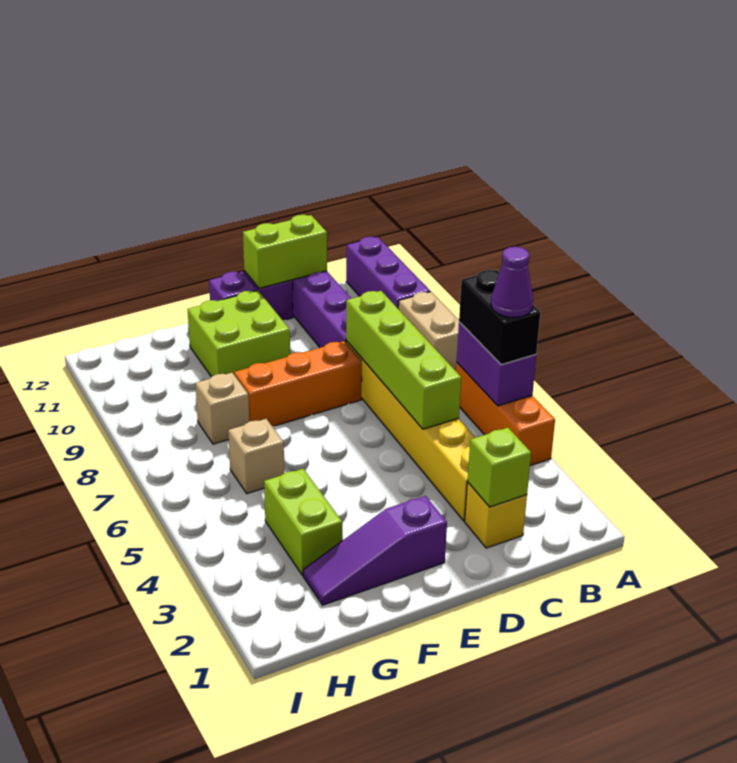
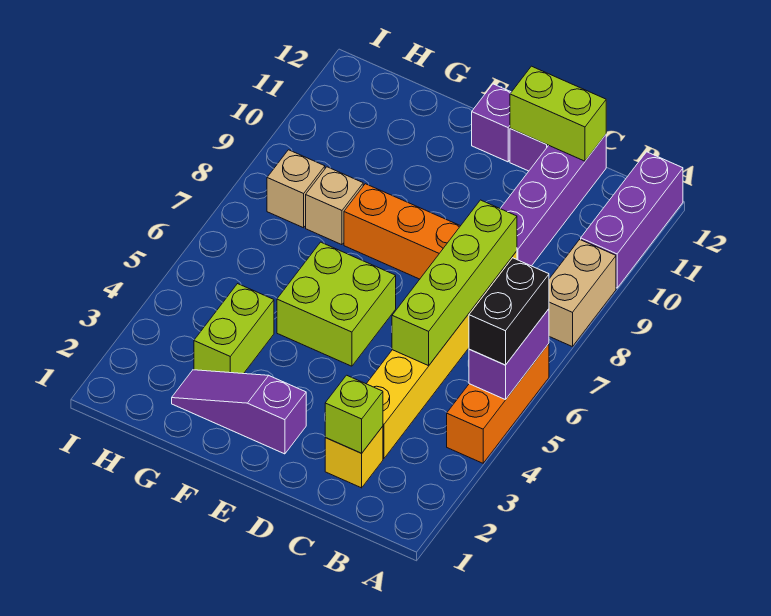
purple 1x1 cone [491,247,533,317] -> none
lime 2x2 brick [188,290,290,377] -> lime 2x2 brick moved to [277,242,396,366]
tan 1x1 brick [228,419,284,494] -> tan 1x1 brick moved to [267,150,325,228]

